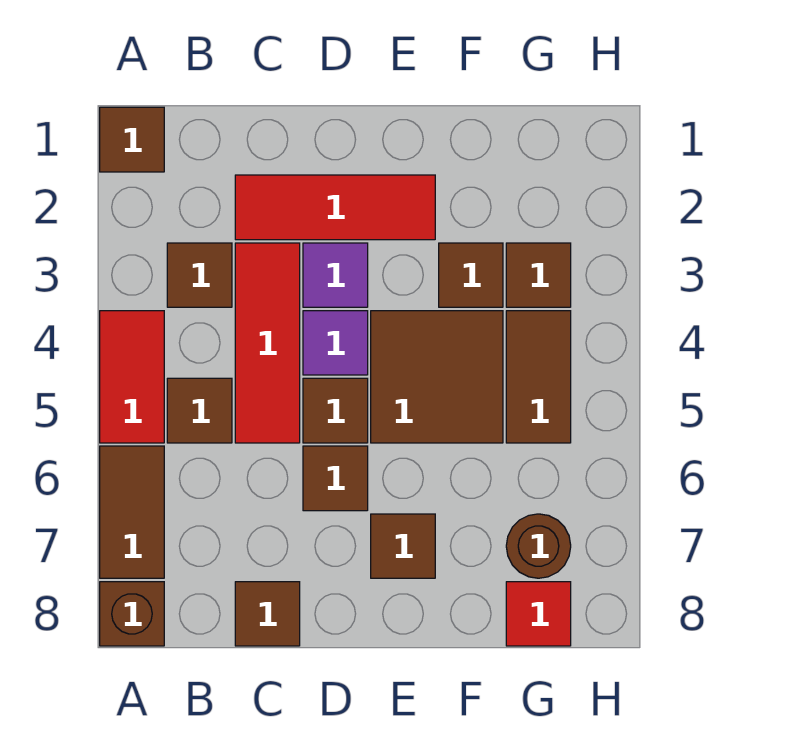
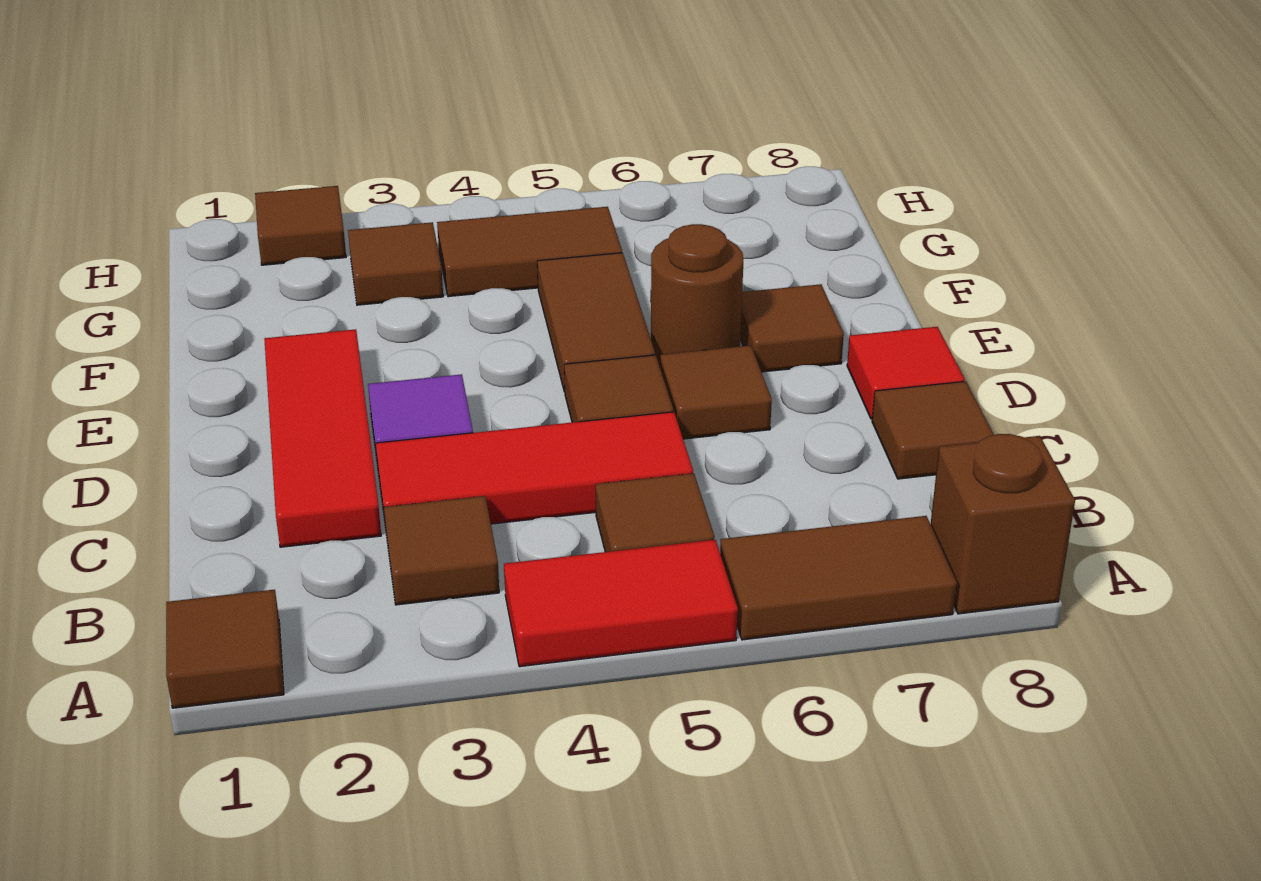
purple 1x1 tile [303,311,368,375] -> none
brown 2x2 tile [371,311,503,443] -> brown 1x2 tile [537,253,655,392]
brown 1x1 tile [439,243,503,307] -> brown 1x1 tile moved to [255,186,346,265]
brown 1x1 round brick [506,514,571,578] -> brown 1x1 round brick moved to [651,224,743,366]
red 1x1 tile [506,582,571,646] -> red 1x1 tile moved to [847,327,965,419]

